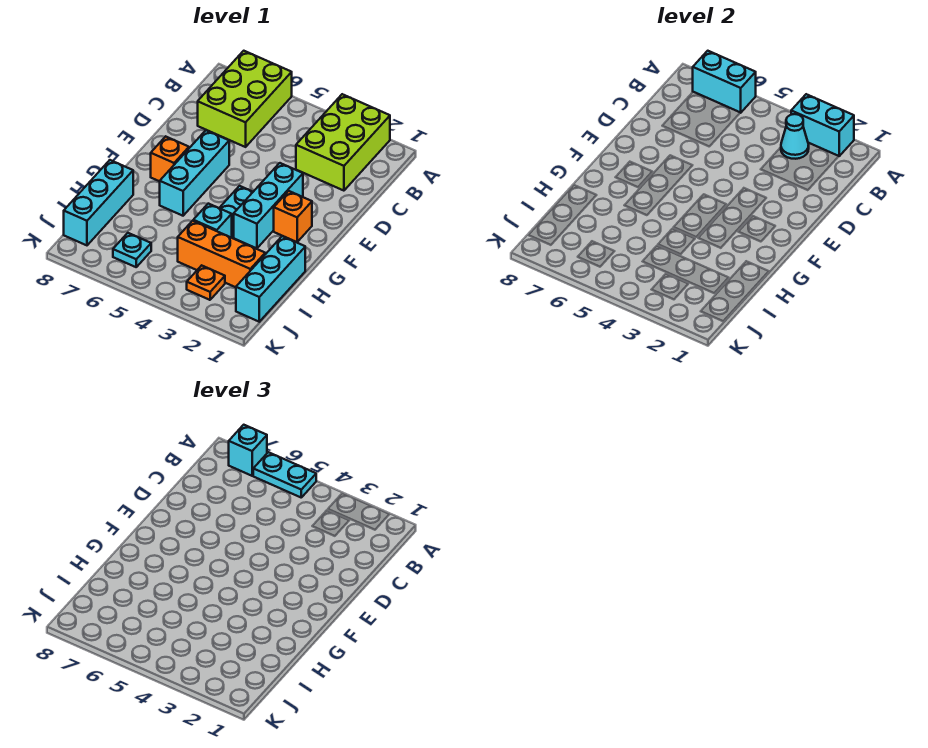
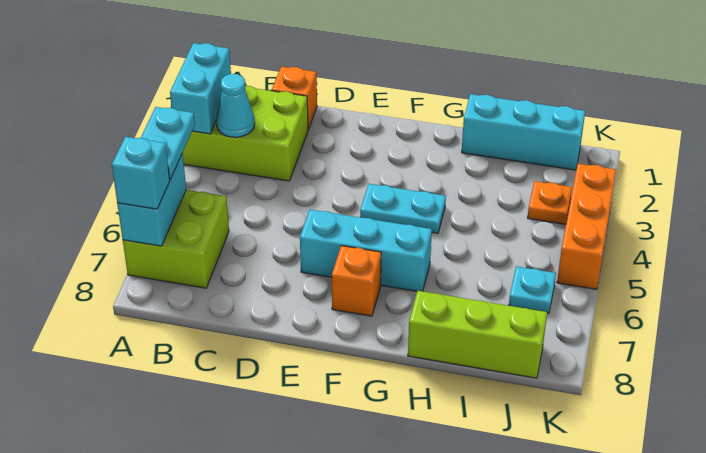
lime 2x3 brick [198,51,292,147] -> lime 2x2 brick [123,190,229,288]
cyan 1x3 brick [234,163,303,248] -> none
orange 1x1 brick [274,191,312,242] -> orange 1x1 brick moved to [272,67,317,129]
cyan 1x1 brick [193,204,232,238] -> none
cyan 1x3 brick [64,160,133,245] -> lime 1x3 brick [408,291,547,378]
orange 1x3 brick [178,221,265,287] -> orange 1x3 brick moved to [557,164,616,289]

